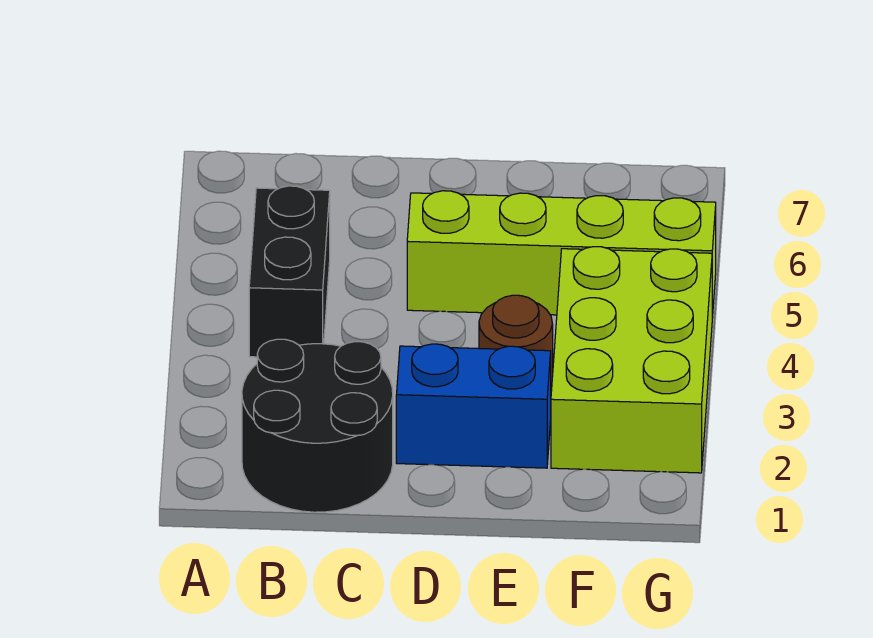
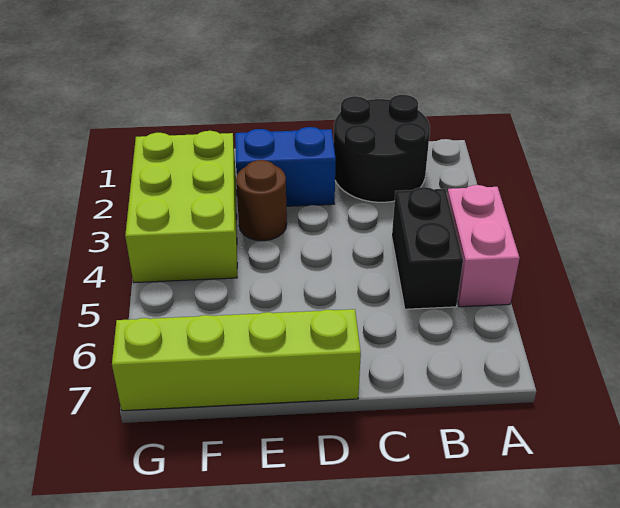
none -> pink 1x2 brick [447,185,520,307]
lime 1x4 brick [407,191,716,318] -> lime 1x4 brick moved to [112,309,361,411]

